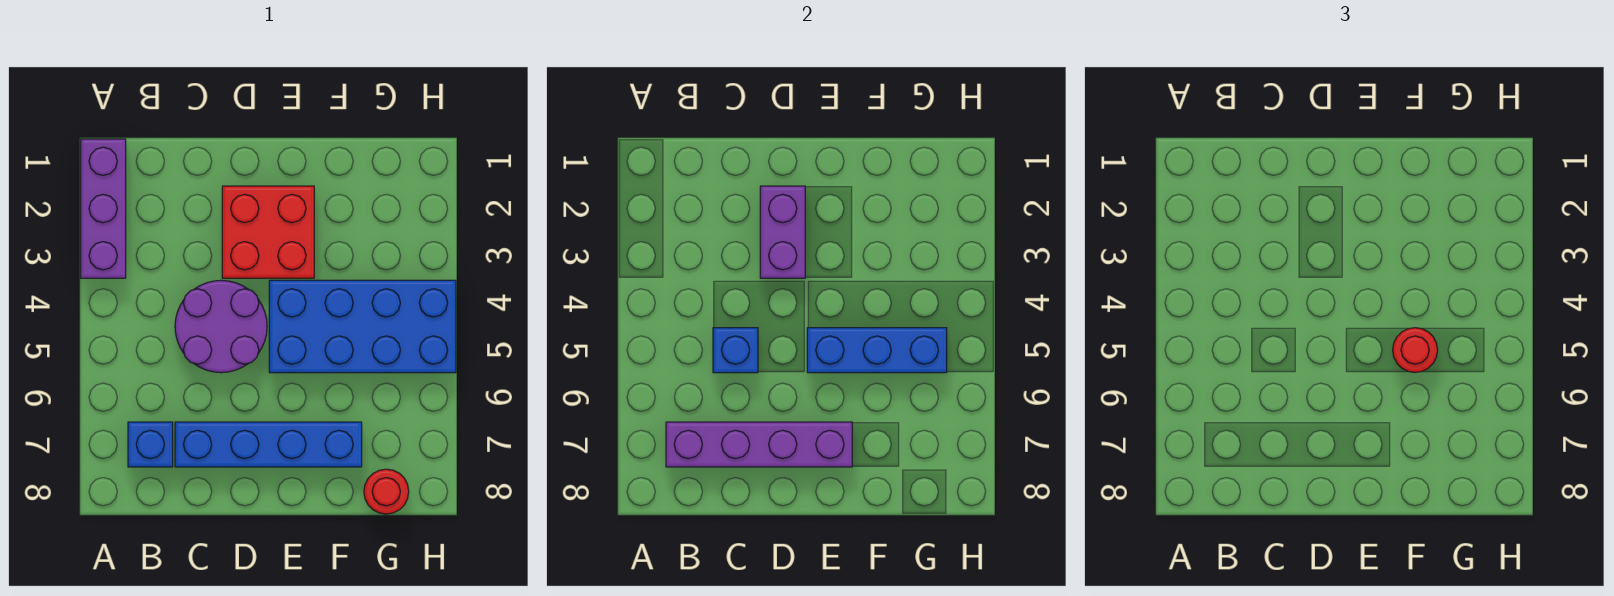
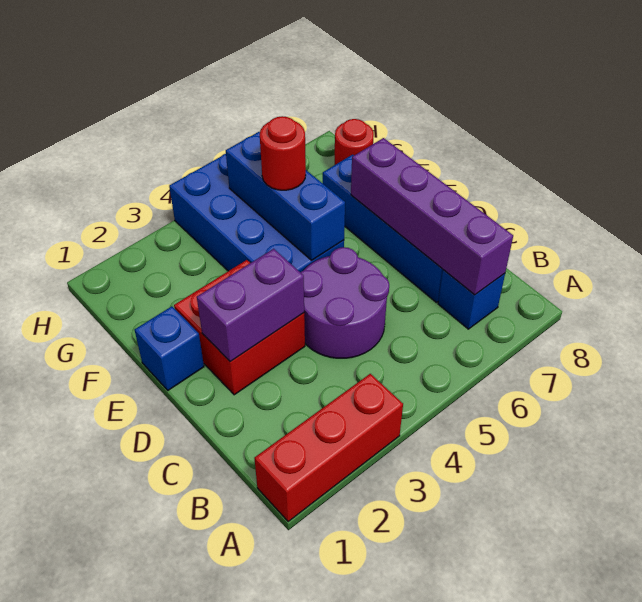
purple 1x3 brick [81,139,126,278] -> red 1x3 brick [254,374,403,521]
blue 1x1 brick [713,328,758,373] -> blue 1x1 brick moved to [135,306,204,390]

